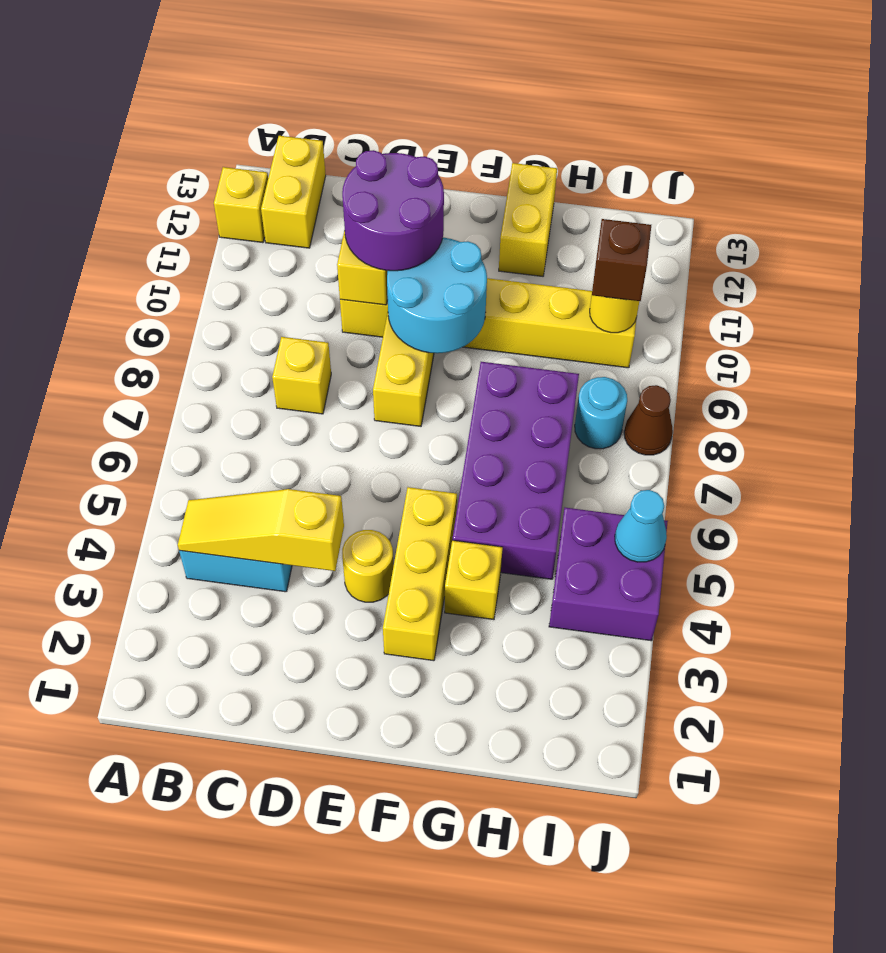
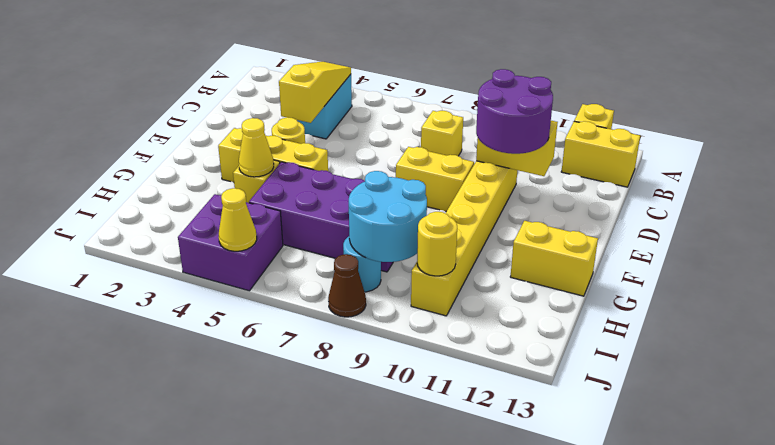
cyan 2x2 round brick [387,238,487,353] -> cyan 2x2 round brick moved to [349,171,427,262]
none -> yellow 1x1 cone [239,118,274,177]
brown 1x1 brick [592,219,651,301] -> none
cyan 1x1 cone [615,490,667,562] -> yellow 1x1 cone [219,188,257,251]

